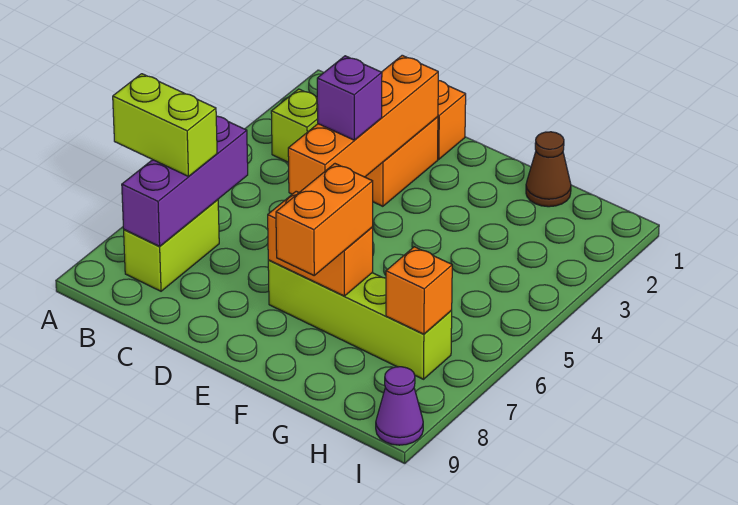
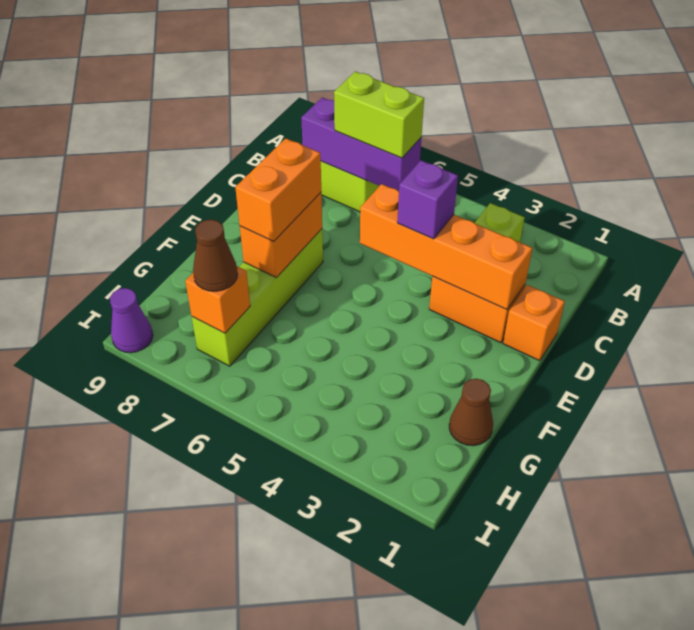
lime 1x2 brick [113,74,217,176] -> lime 1x2 brick turned to [334,72,424,158]
orange 1x2 brick [276,164,373,275] -> orange 1x2 brick turned to [235,139,321,241]
none -> brown 1x1 cone [193,220,238,291]

